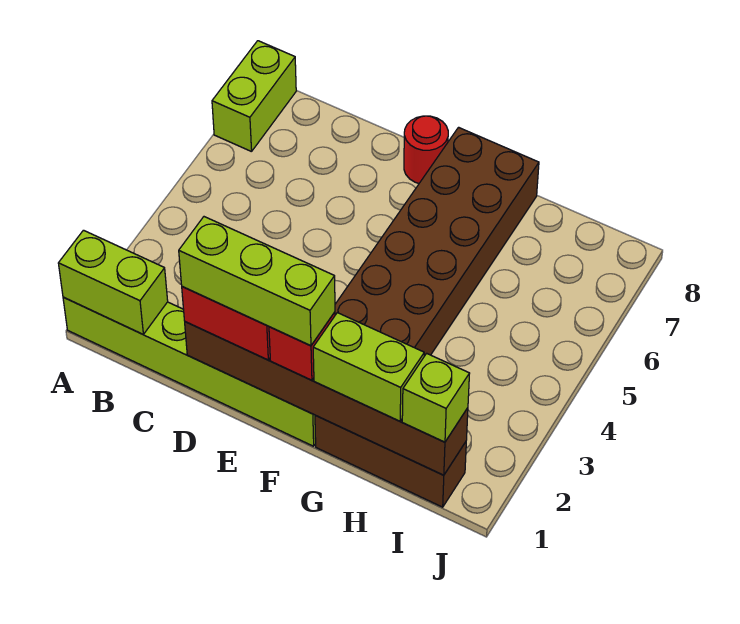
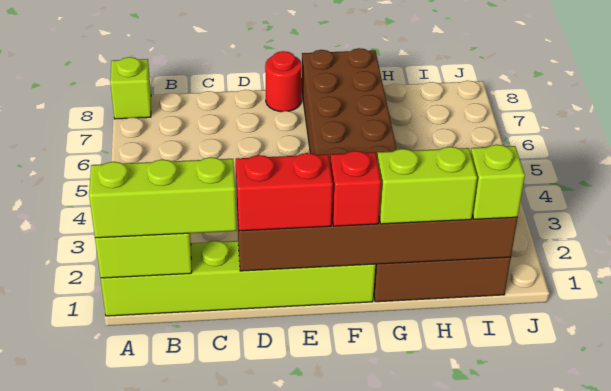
lime 1x2 brick [212,41,296,152] -> lime 1x1 brick [110,57,151,119]
lime 1x3 brick [179,217,335,346] -> lime 1x3 brick moved to [89,157,237,238]

